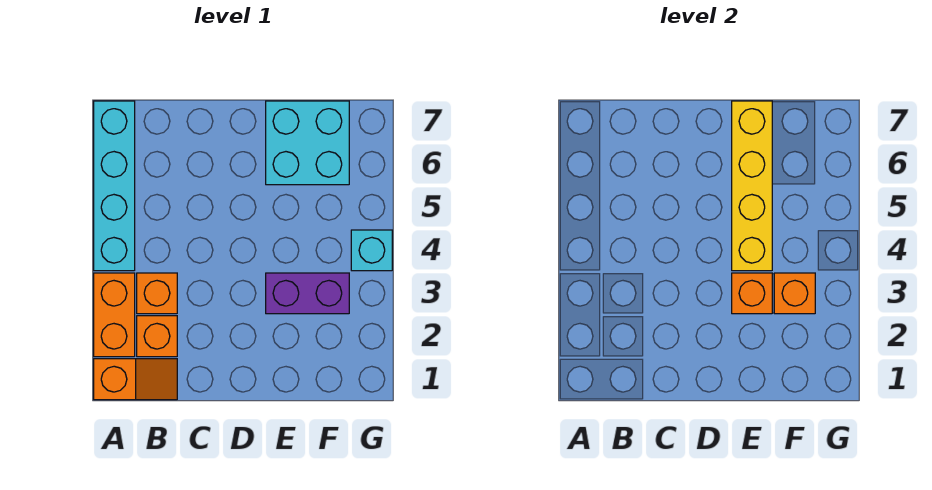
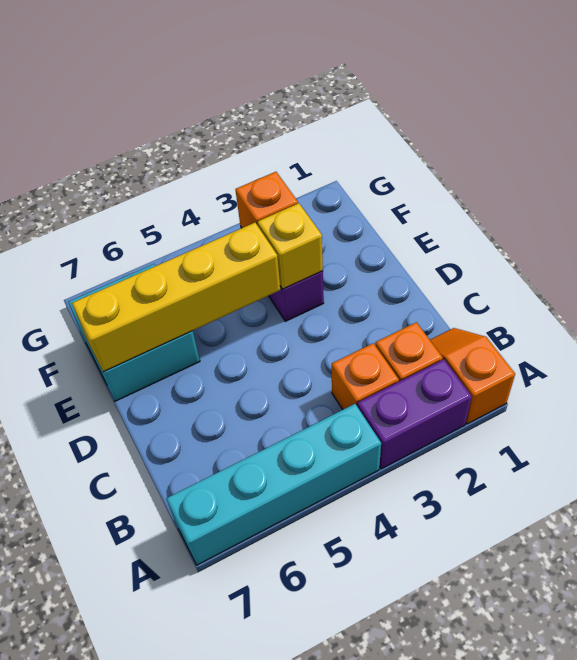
orange 1x2 brick [94,273,135,357] -> purple 1x2 brick [357,359,472,469]
orange 1x1 brick [732,273,772,314] -> yellow 1x1 brick [257,203,323,289]
cyan 1x1 brick [351,230,392,271] -> none

